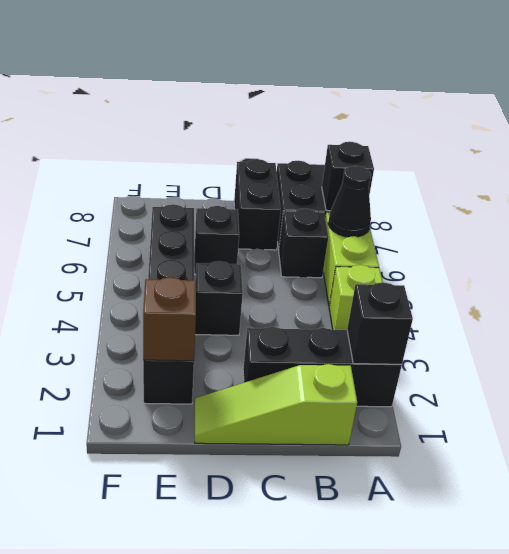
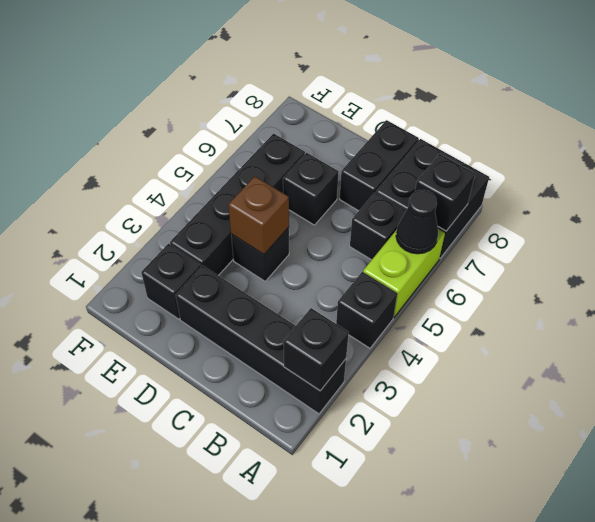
black 1x3 brick [243,327,402,407] -> black 1x4 brick [176,265,346,414]
lime 1x1 brick [329,265,383,330] -> black 1x1 brick [336,272,397,348]
lime 1x3 slope [195,364,357,445] -> none
brown 1x1 brick [143,277,196,361] -> brown 1x1 brick moved to [228,176,289,254]

